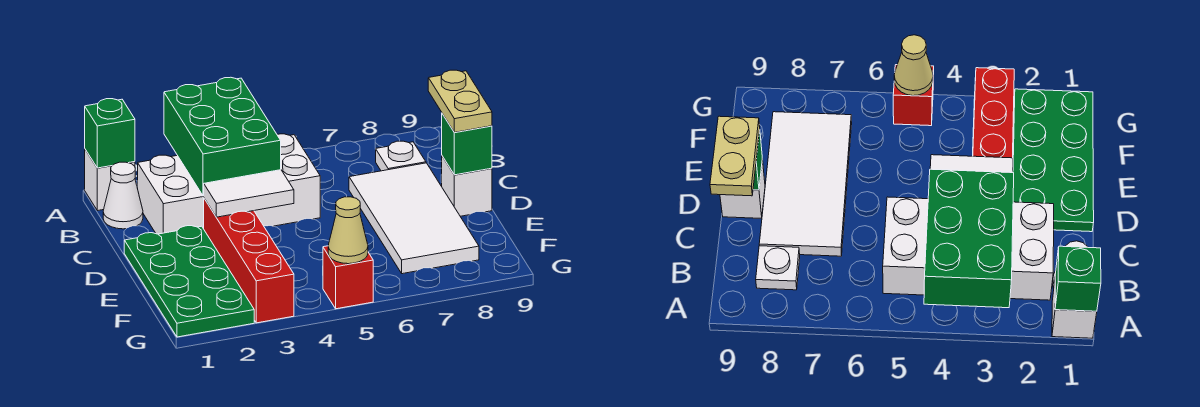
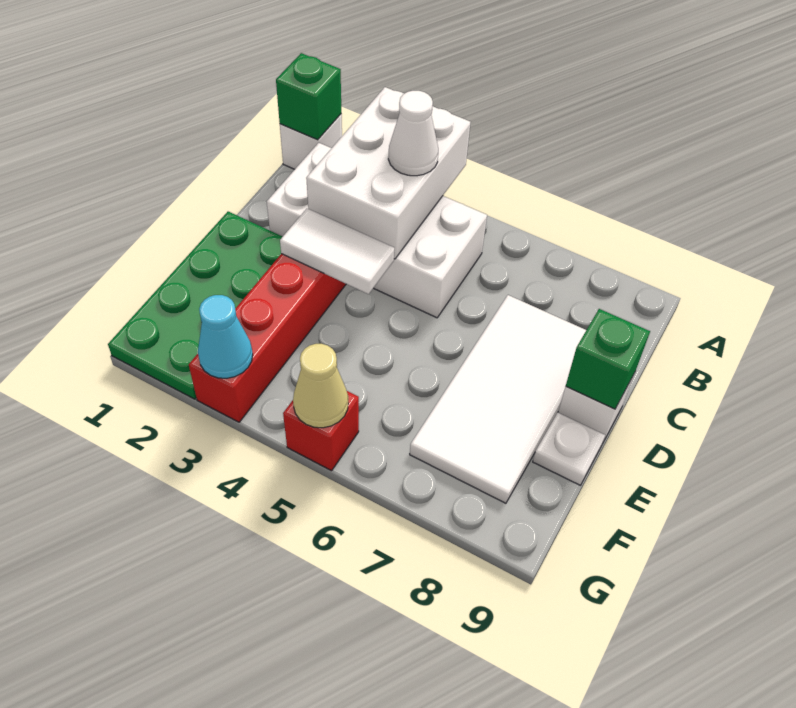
green 2x3 brick [164,77,281,196] -> white 2x3 brick [306,87,470,259]
white 1x1 cone [103,162,143,229] -> white 1x1 cone moved to [388,91,438,176]
white 1x1 plate [376,141,426,171] -> white 1x1 plate moved to [533,413,605,485]
tan 1x2 plate [428,70,492,132] -> none
none -> cyan 1x1 cone [198,295,253,378]

